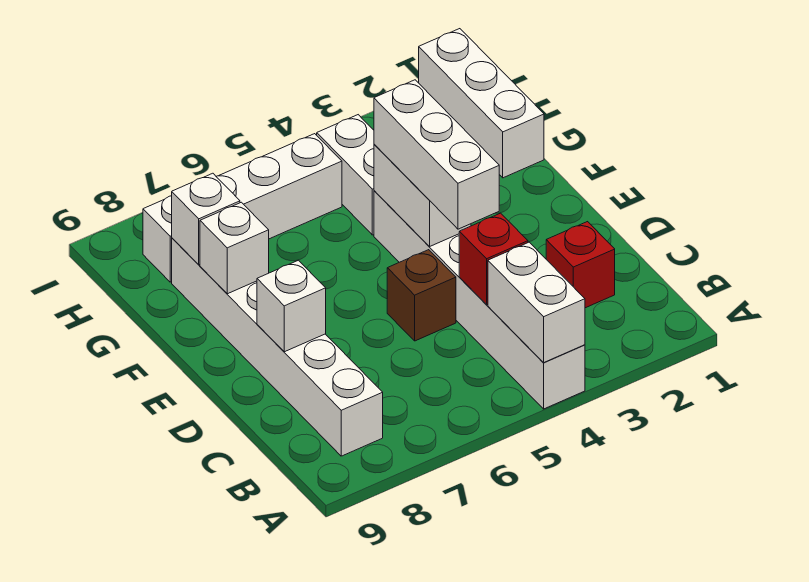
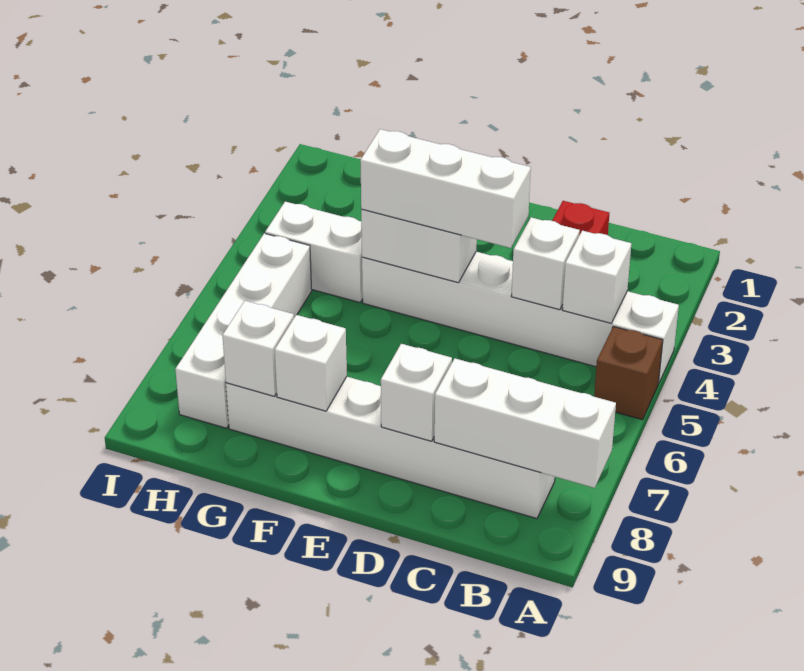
white 1x2 brick [488,242,585,362] -> white 1x1 brick [562,231,631,323]
red 1x1 brick [459,213,528,304] -> white 1x1 brick [511,217,580,310]
brown 1x1 brick [387,250,456,341] -> brown 1x1 brick moved to [594,326,663,420]
white 1x3 brick [419,29,544,178] -> white 1x3 brick moved to [434,359,616,488]

